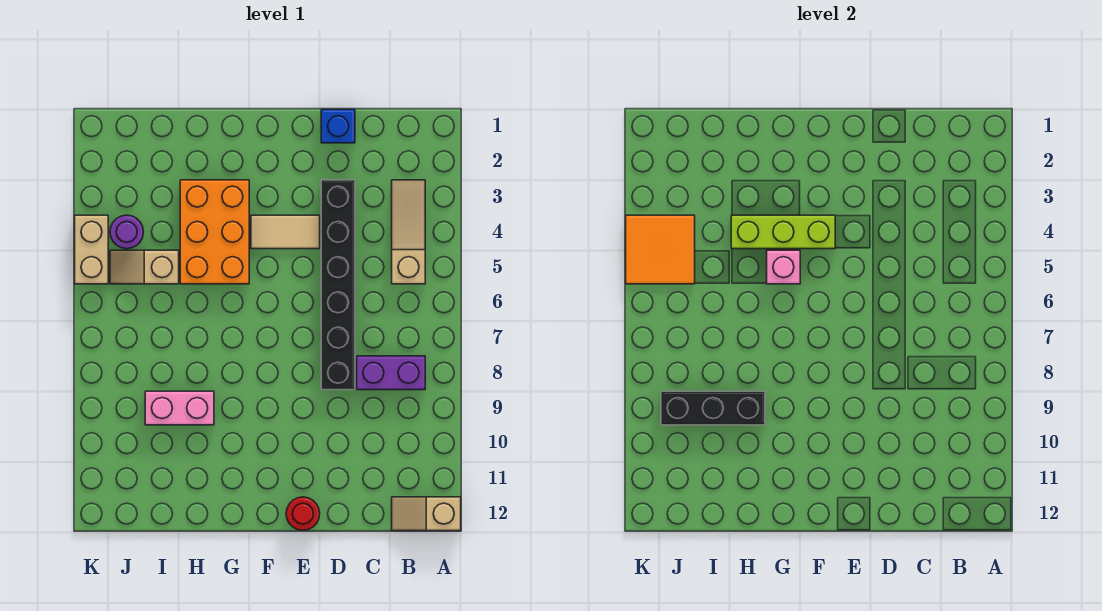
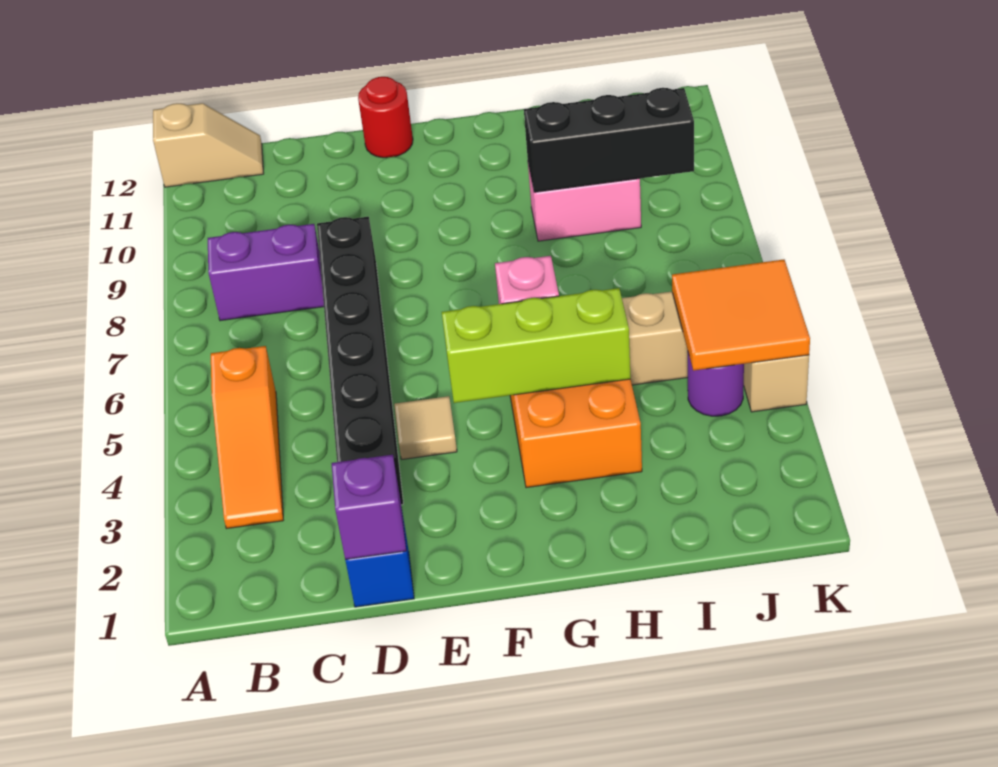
tan 1x3 slope [392,180,425,284] -> orange 1x3 slope [211,346,283,529]
none -> purple 1x1 brick [332,455,406,559]
tan 1x2 tile [251,215,320,249] -> tan 1x1 tile [394,396,457,459]

